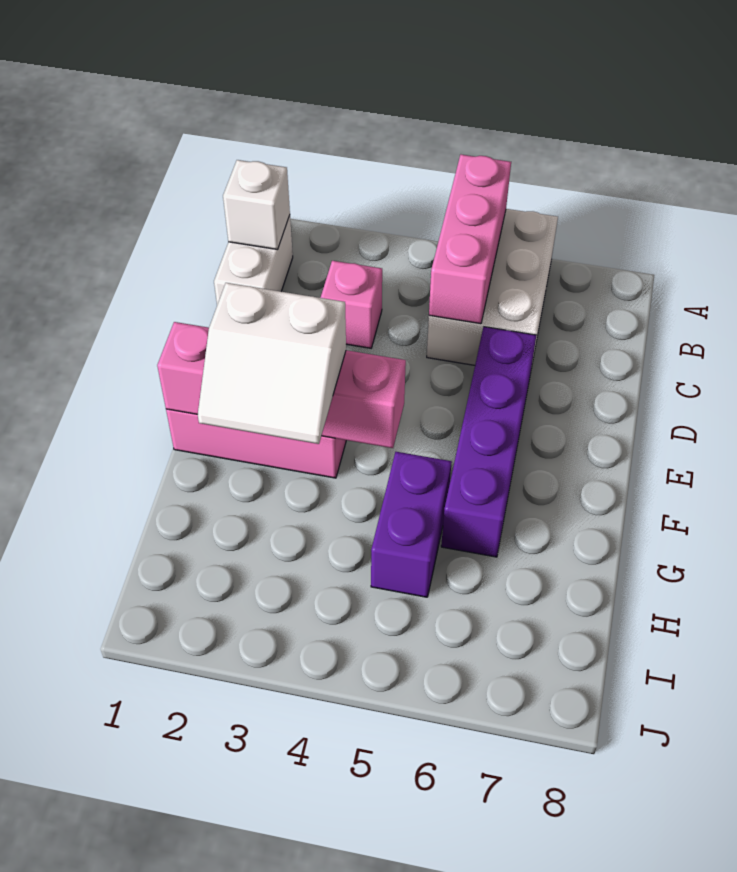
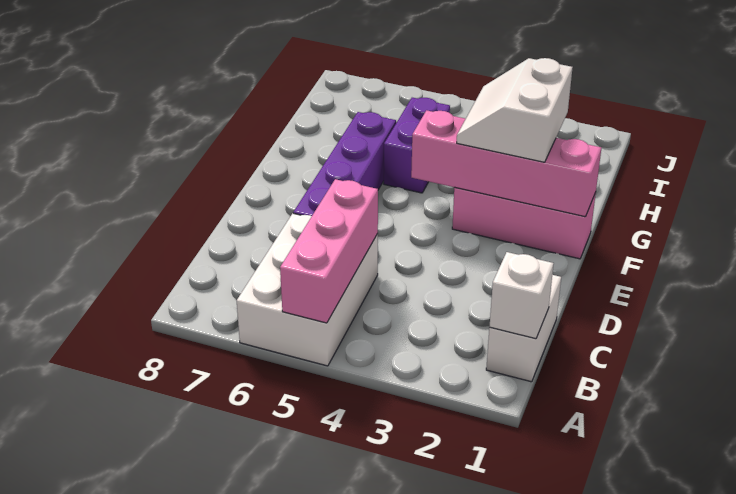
pink 1x1 brick [321,261,382,348] -> none
white 2x2 slope [198,283,346,444] -> white 2x2 slope turned to [457,58,573,162]

